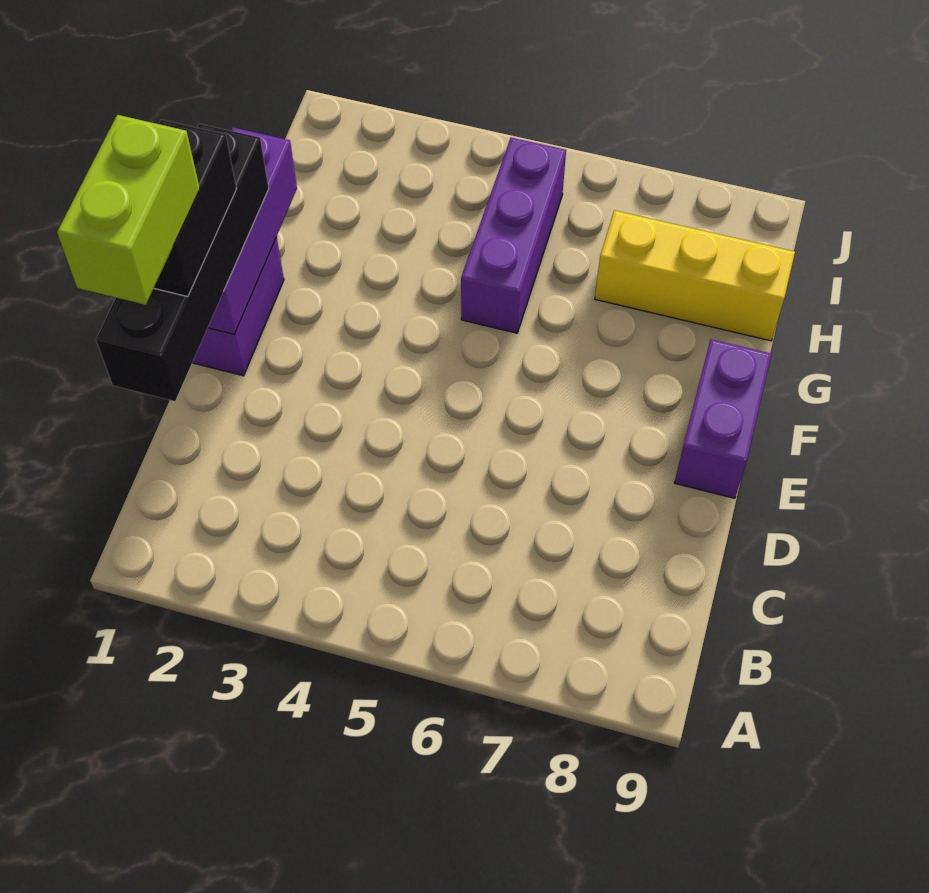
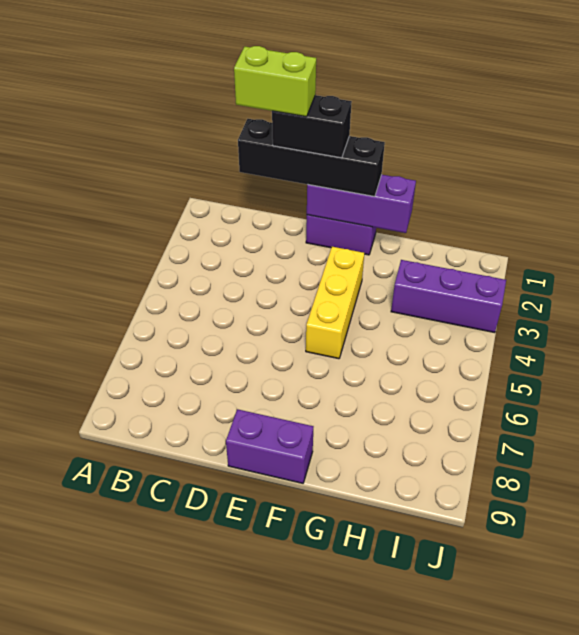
purple 1x3 brick [461,138,566,333] -> purple 1x3 brick moved to [391,260,506,333]
yellow 1x3 brick [595,210,795,341] -> yellow 1x3 brick moved to [306,247,364,359]

